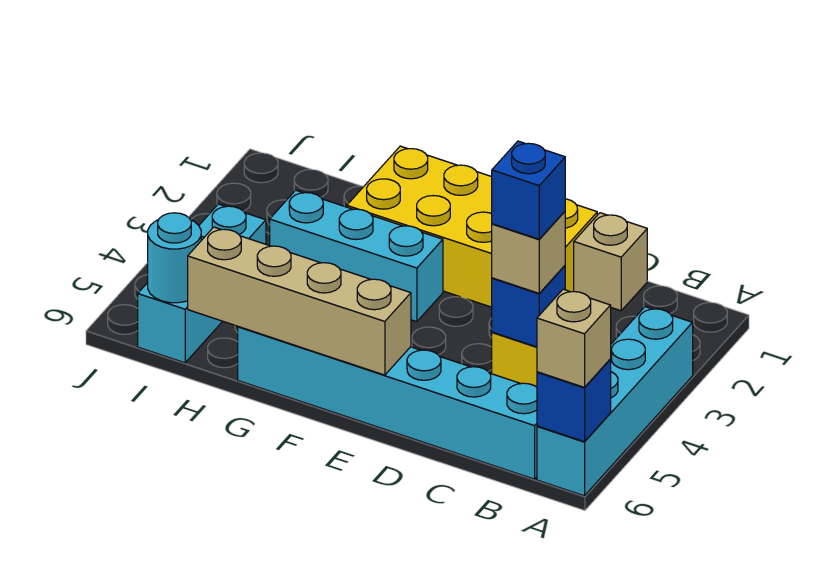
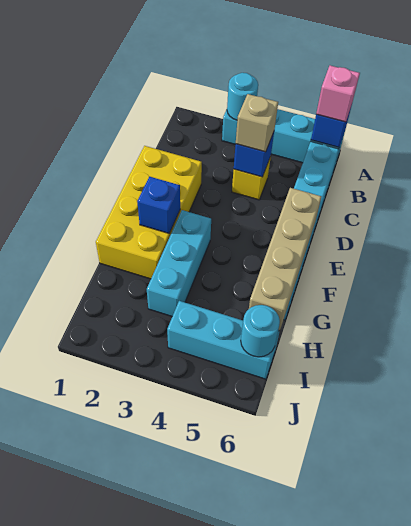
none -> cyan 1x1 round brick [227,73,258,120]
tan 1x1 brick [537,289,611,387] -> pink 1x1 brick [316,66,360,122]
tan 1x1 brick [574,213,647,311] -> none
blue 1x1 brick [492,141,565,239] -> blue 1x1 brick moved to [137,177,180,233]

